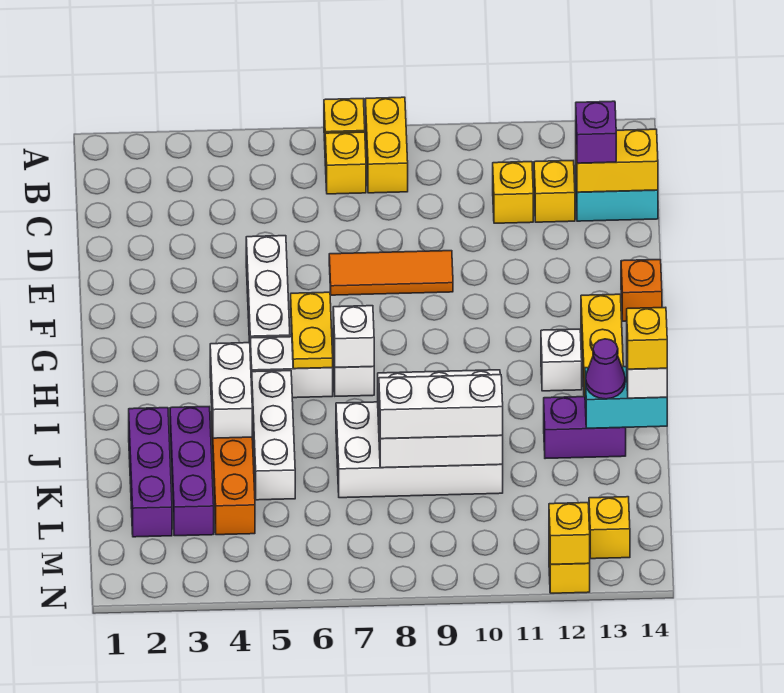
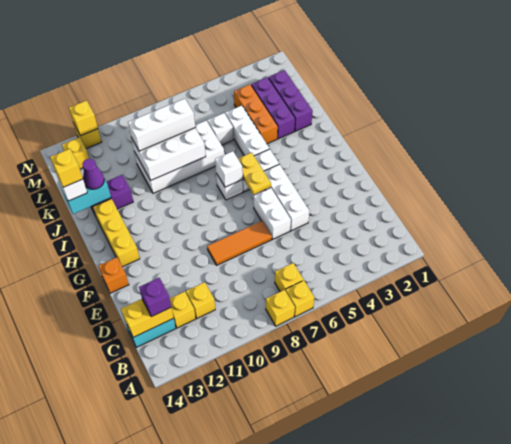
yellow 1x2 brick [365,97,408,193] -> yellow 1x1 brick [266,290,295,326]
white 1x1 brick [541,329,582,391] -> white 1x1 brick moved to [207,113,233,145]
white 1x2 brick [210,343,252,438] -> white 1x2 brick moved to [254,188,291,239]

